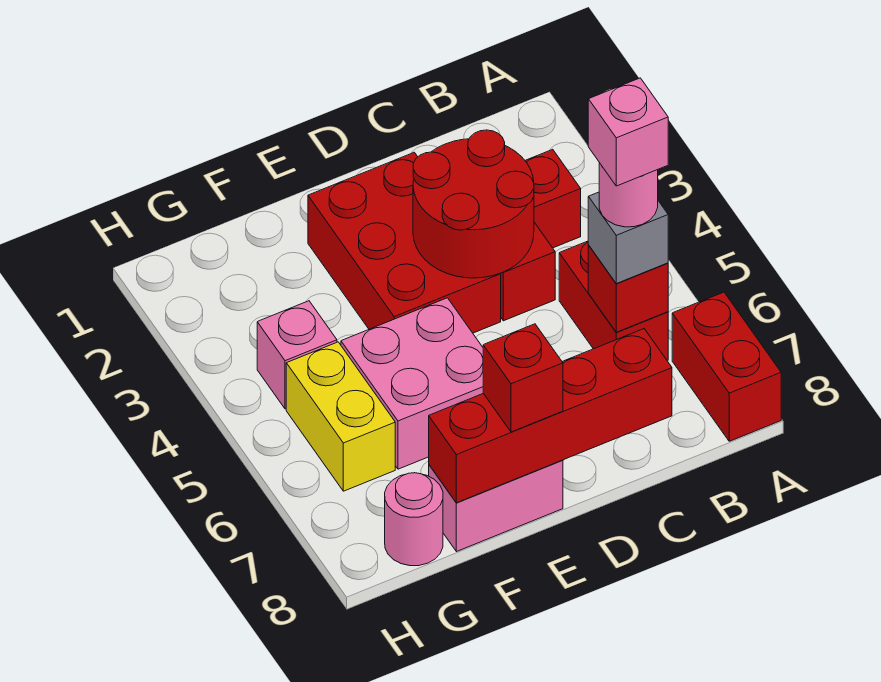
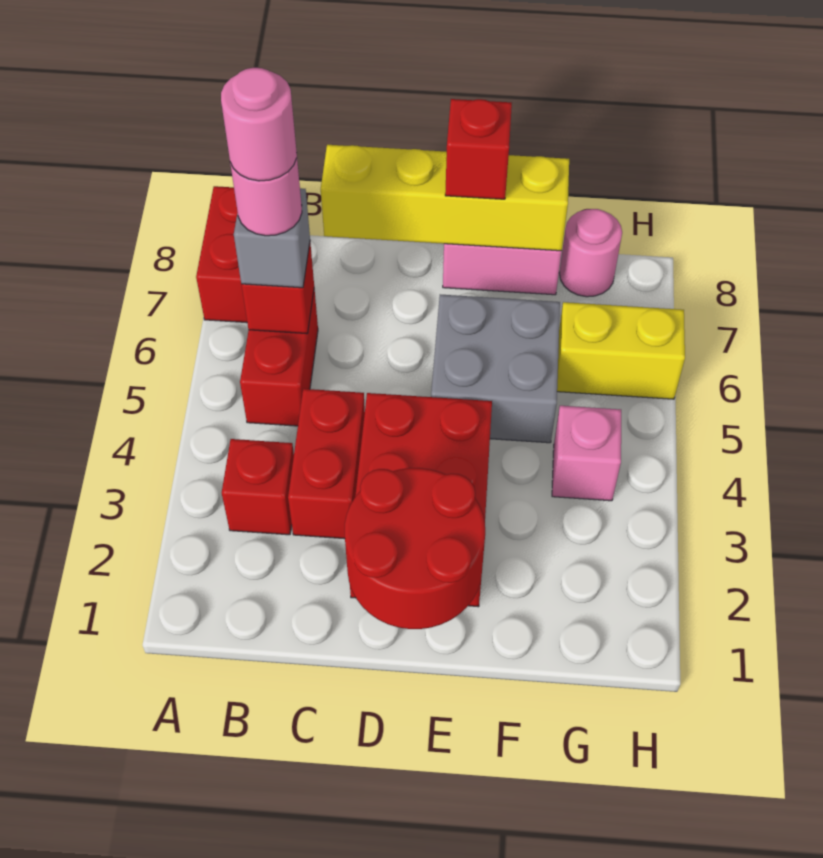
pink 1x1 brick [588,78,668,186] -> pink 1x1 round brick [221,68,297,181]
red 2x2 round brick [413,130,534,278] -> red 2x2 round brick moved to [345,468,485,629]
red 1x4 brick [429,329,672,503] -> yellow 1x4 brick [321,145,569,251]
pink 2x2 brick [341,298,483,469] -> grey 2x2 brick [431,295,560,443]
yellow 1x2 brick [286,342,395,491] -> yellow 1x2 brick turned to [557,302,685,399]

